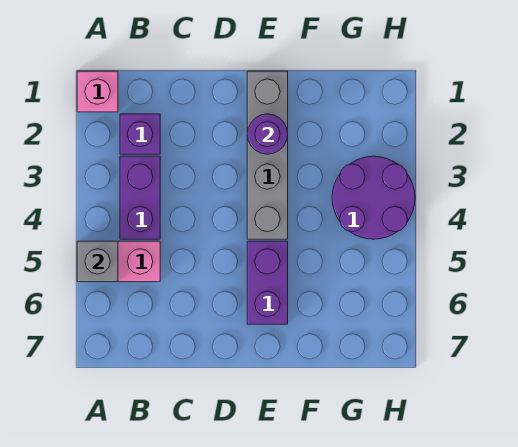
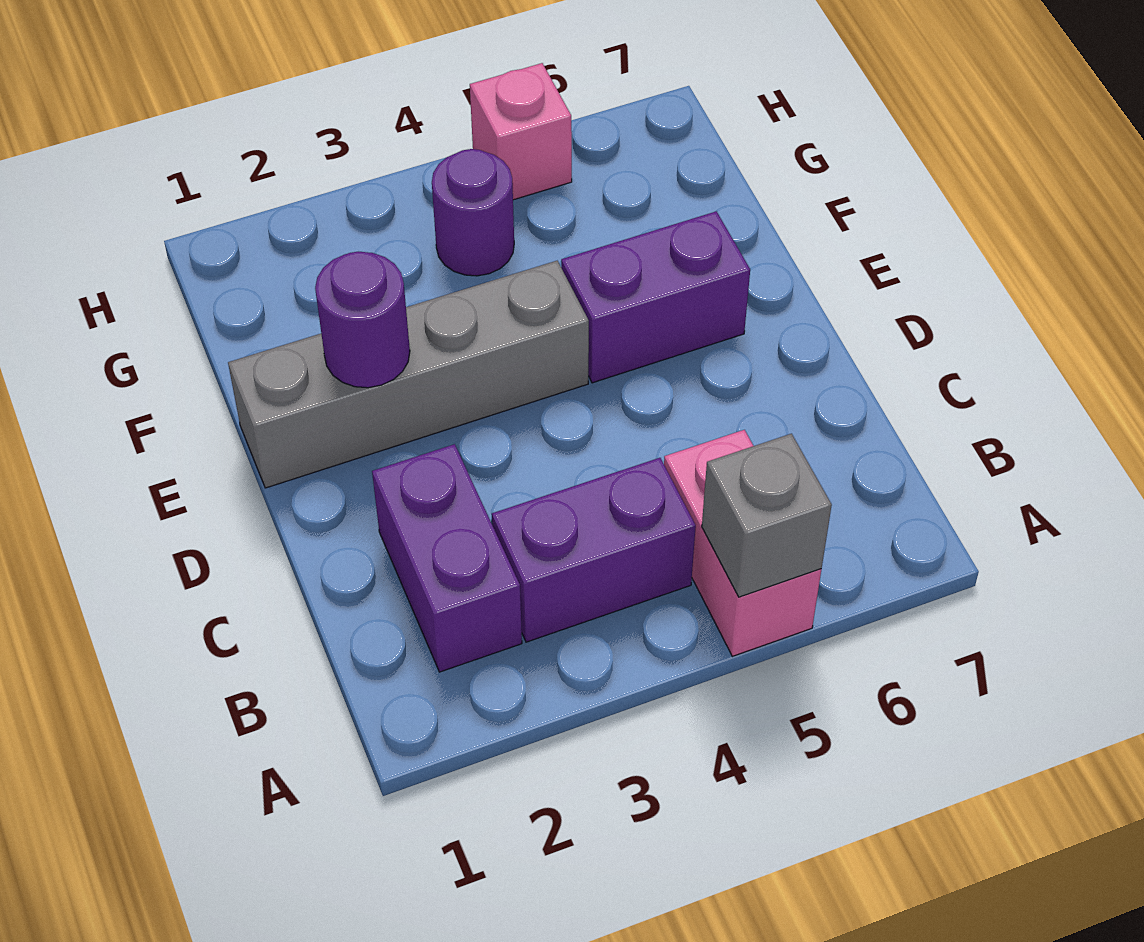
pink 1x1 brick [77,71,118,112] -> pink 1x1 brick moved to [470,63,572,200]
purple 1x1 brick [120,114,160,154] -> purple 1x2 brick [372,444,522,672]
purple 2x2 round brick [332,156,415,239] -> purple 1x1 round brick [432,149,514,276]

